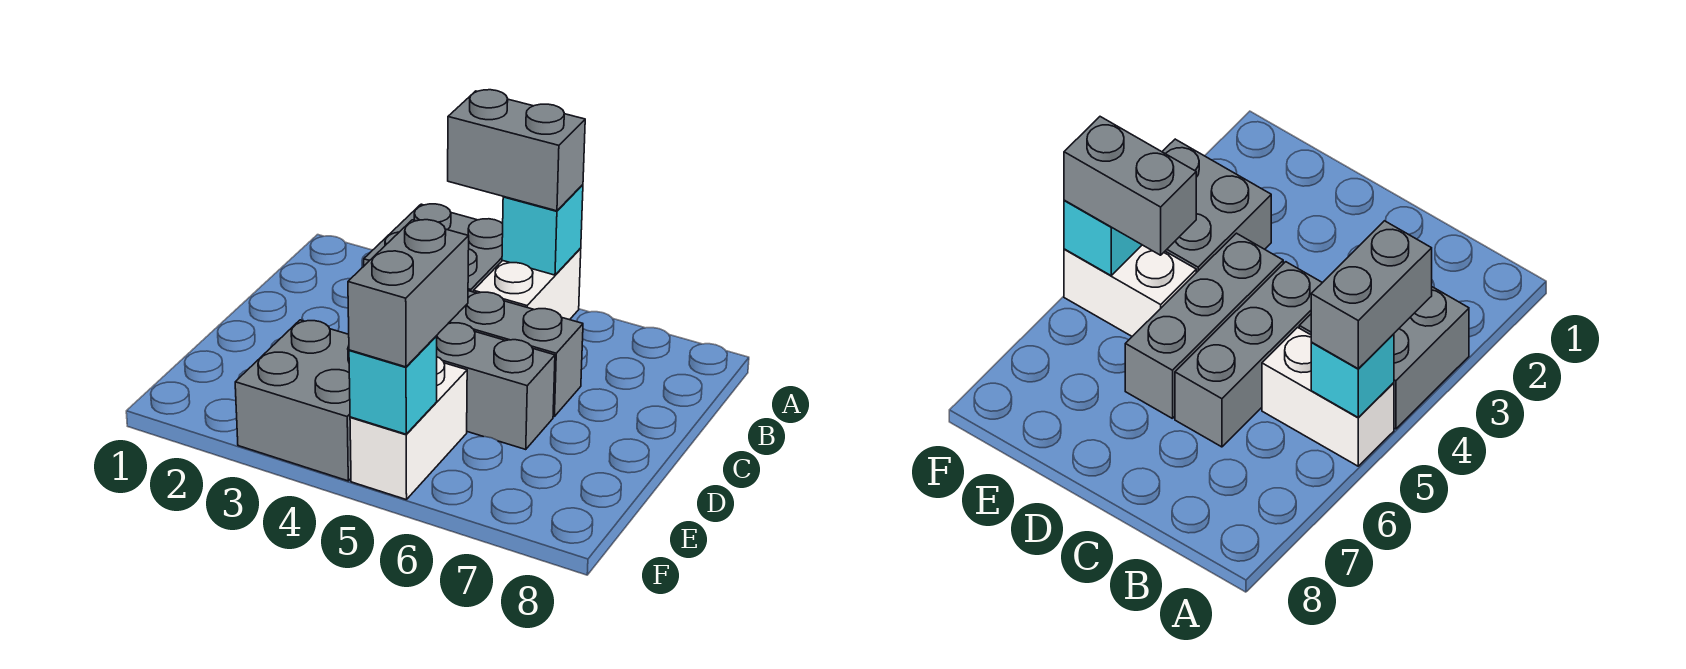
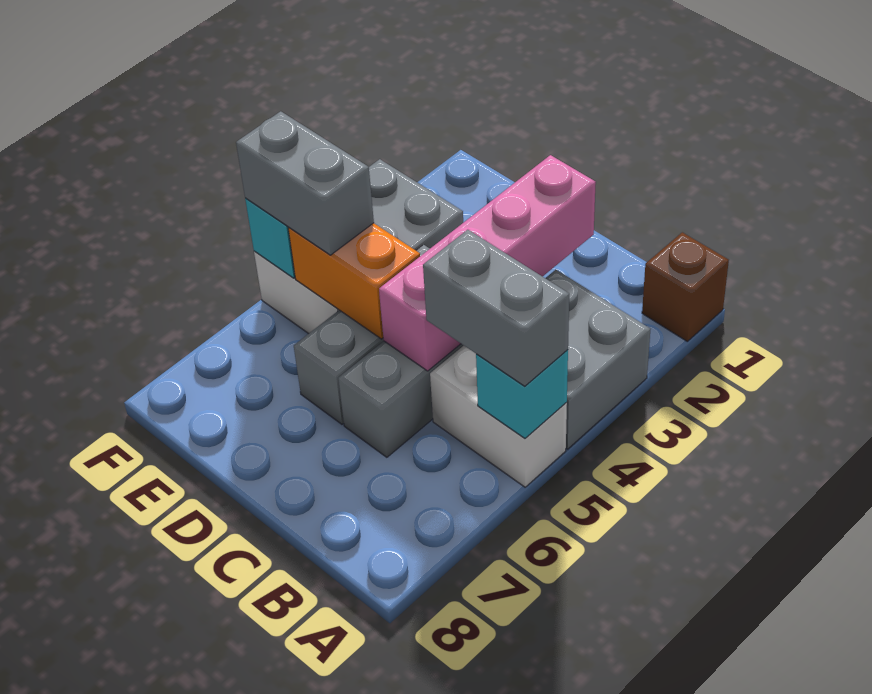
none -> brown 1x1 brick [642,232,729,341]
grey 1x2 brick [448,90,585,211] -> grey 1x2 brick turned to [423,230,569,386]
none -> pink 1x4 brick [379,155,596,371]
none -> orange 1x2 brick [288,223,420,339]

